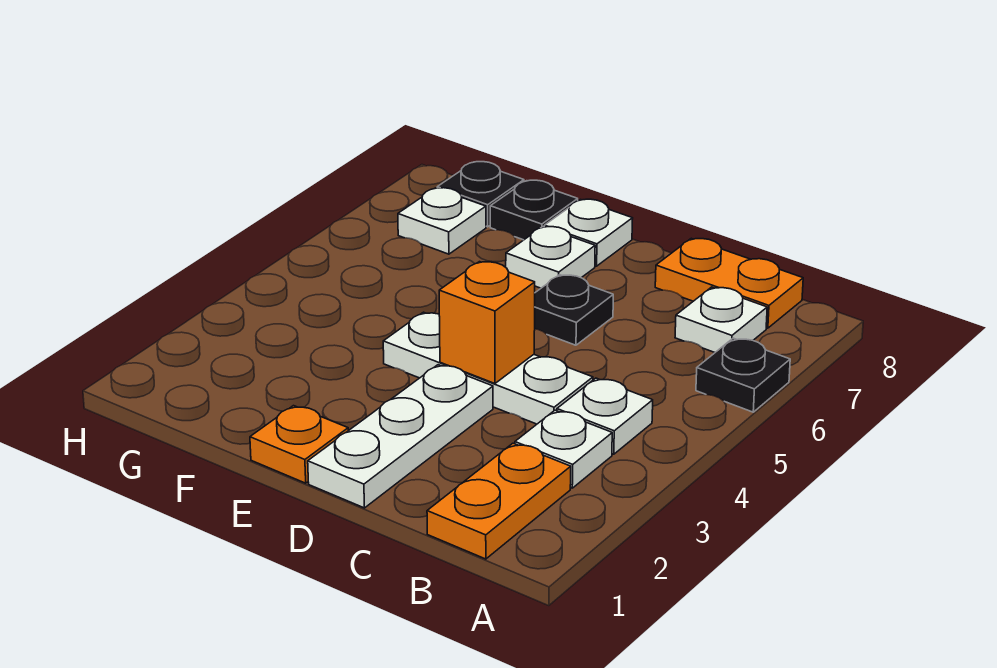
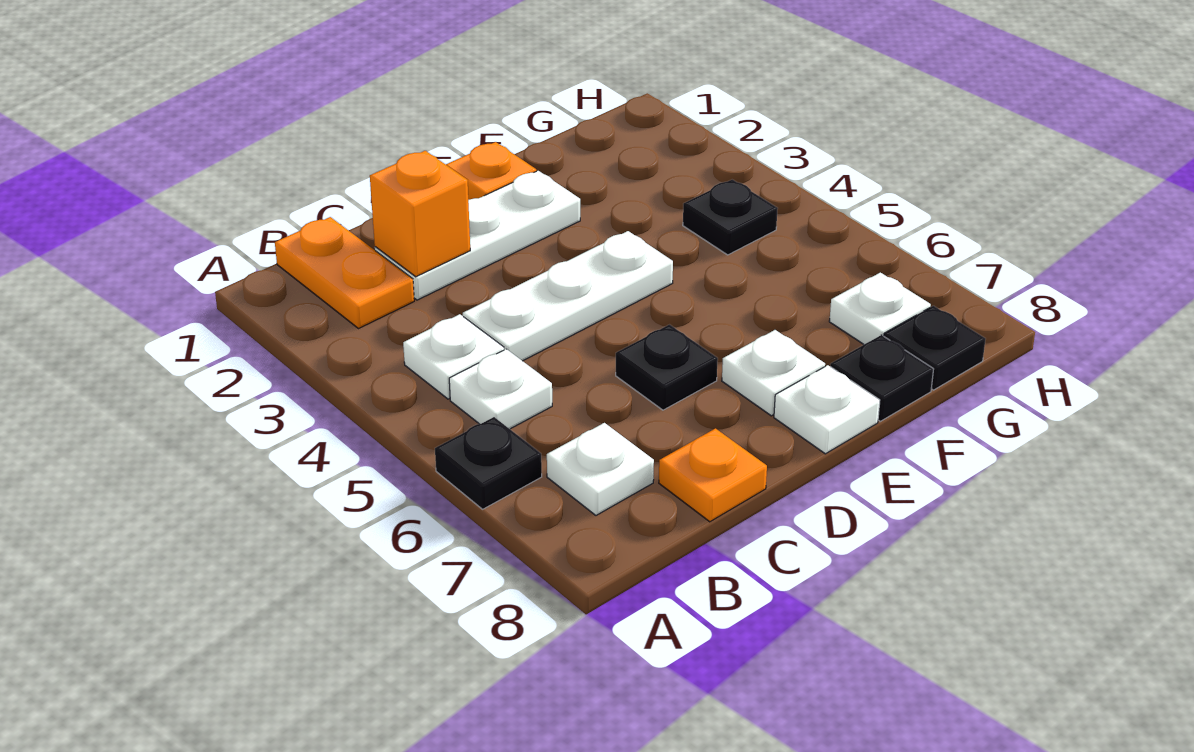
white 1x1 plate [515,410,612,488] -> white 1x1 plate moved to [449,349,552,429]
orange 1x2 plate [655,238,803,328] -> orange 1x1 plate [659,428,767,522]
white 1x3 plate [308,365,493,508] -> white 1x3 plate turned to [375,171,580,300]
orange 1x1 brick [439,262,535,384] -> orange 1x1 brick moved to [370,151,470,277]
none -> black 1x1 plate [683,180,778,255]

